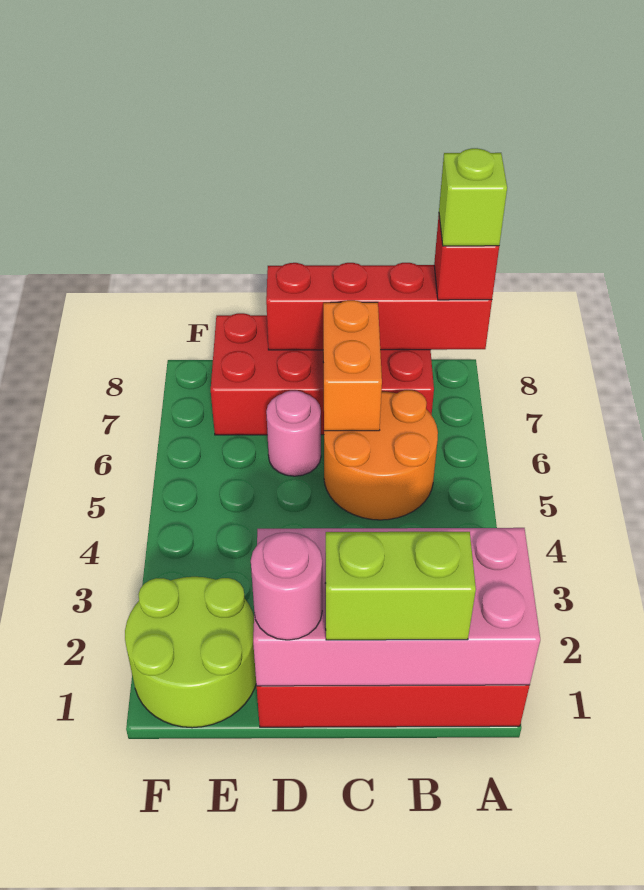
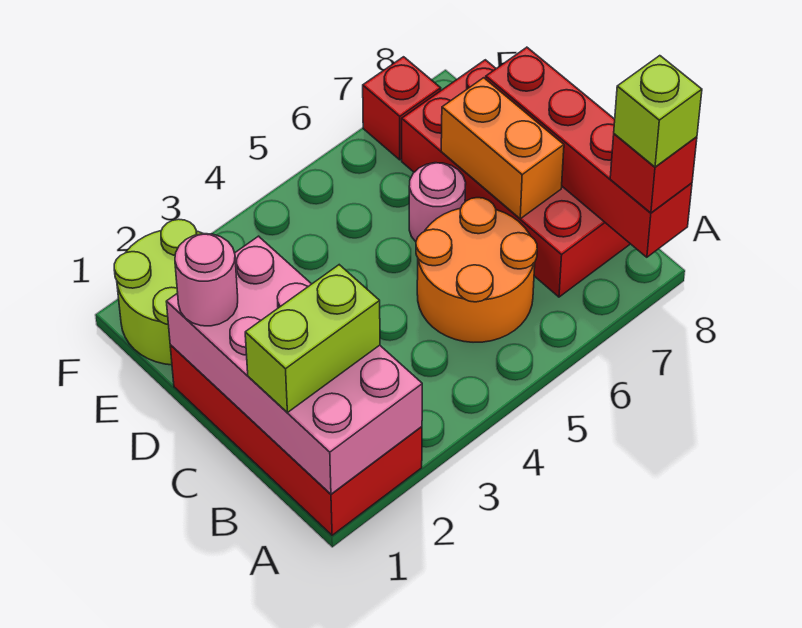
lime 1x2 brick [325,532,476,640] -> lime 1x2 brick turned to [245,265,380,413]
orange 1x2 brick [323,300,382,431] -> orange 1x2 brick turned to [441,78,564,219]
none -> red 1x1 brick [363,57,441,160]

